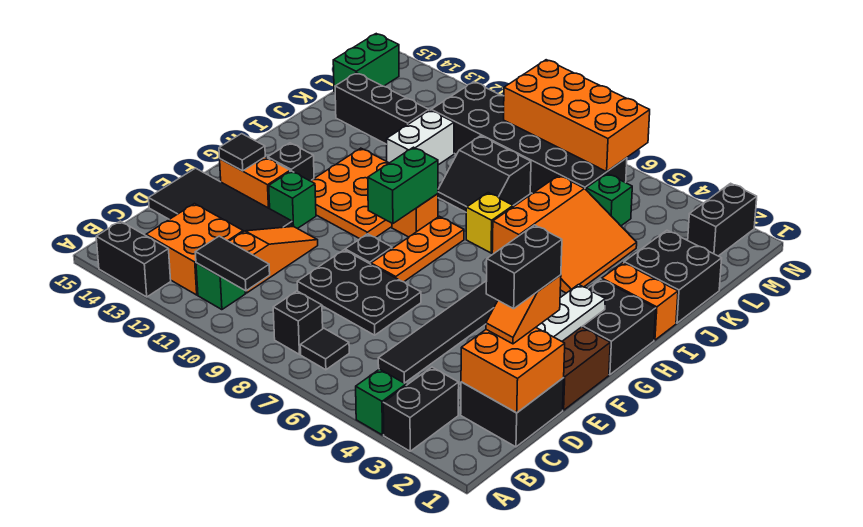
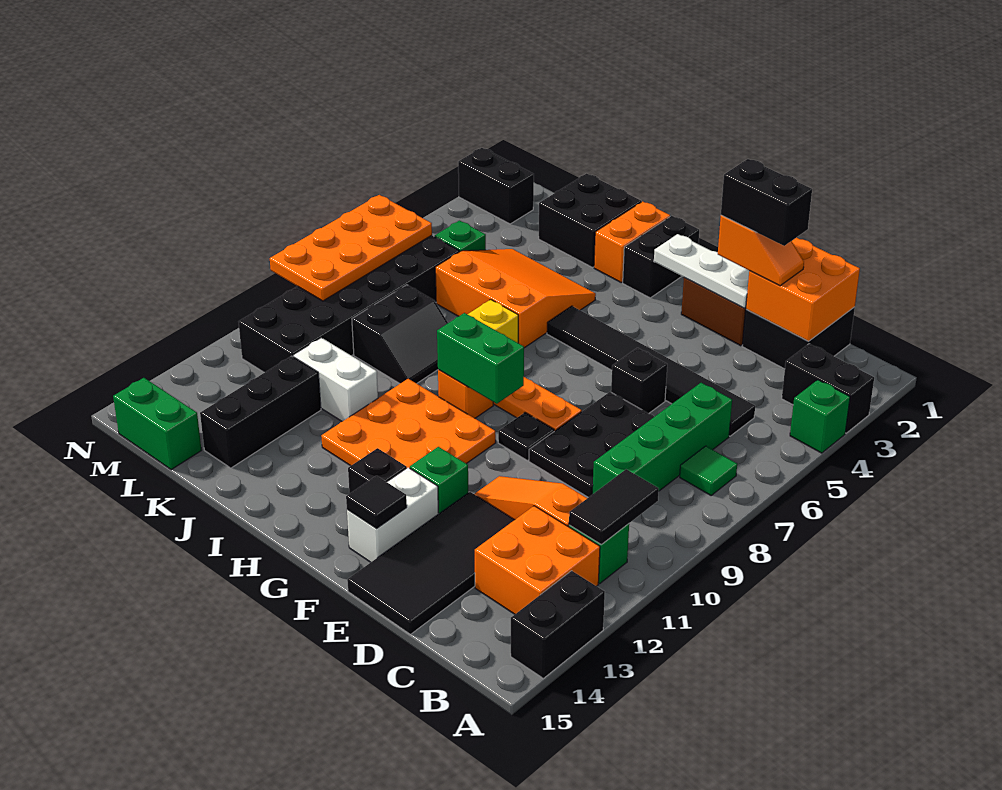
black 1x1 tile [300,328,349,370] -> green 1x1 tile [680,446,737,495]
black 1x1 brick [273,291,323,354] -> black 1x1 brick moved to [611,348,667,413]
none -> green 1x4 brick [593,383,732,494]
orange 1x2 brick [220,157,290,209] -> white 1x2 brick [347,468,439,562]
black 2x2 brick [582,279,656,375] -> black 1x2 brick [623,216,699,298]
orange 2x4 brick [504,60,650,172] -> orange 2x4 plate [270,195,432,301]

